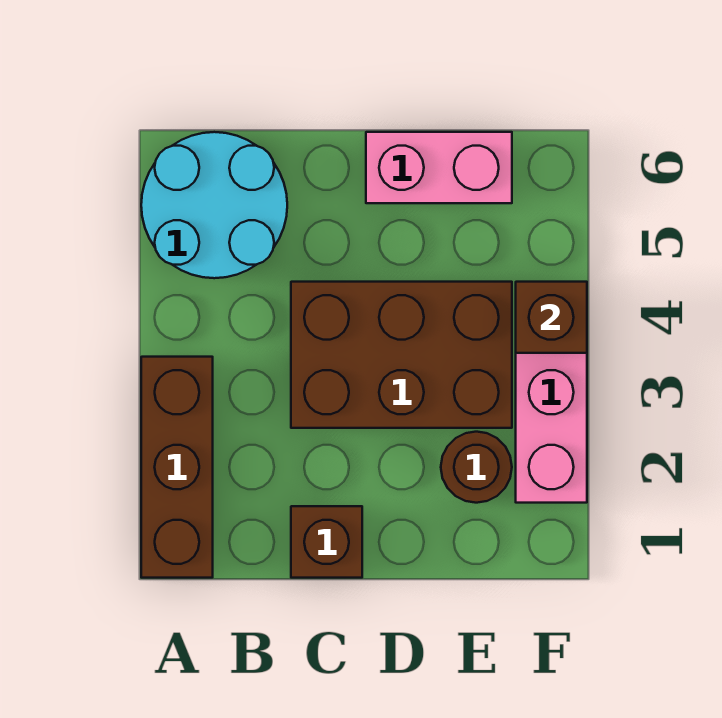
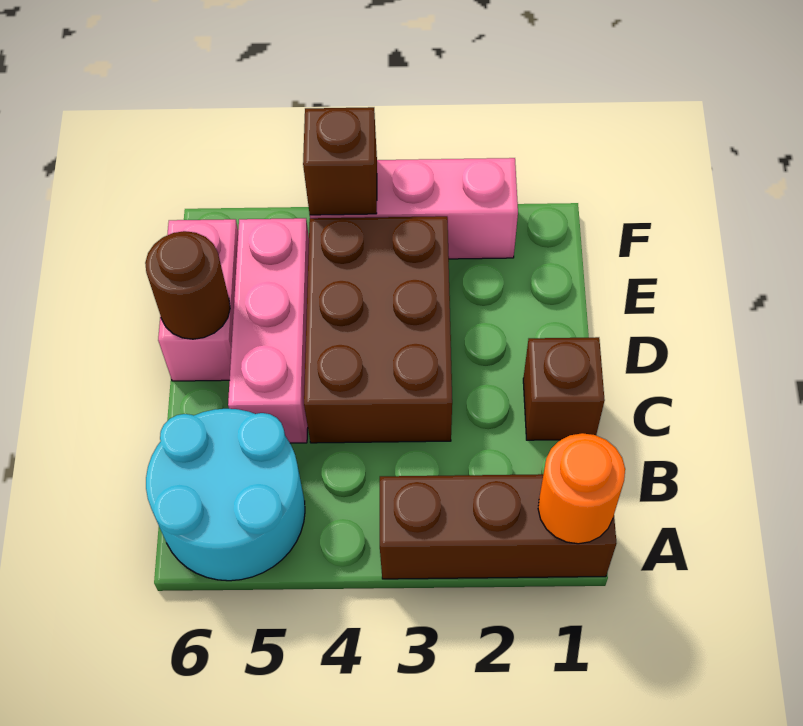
none -> orange 1x1 round brick [538,433,625,544]
none -> pink 1x3 brick [228,218,309,443]
brown 1x1 round brick [441,432,512,503] -> brown 1x1 round brick moved to [145,231,230,339]

